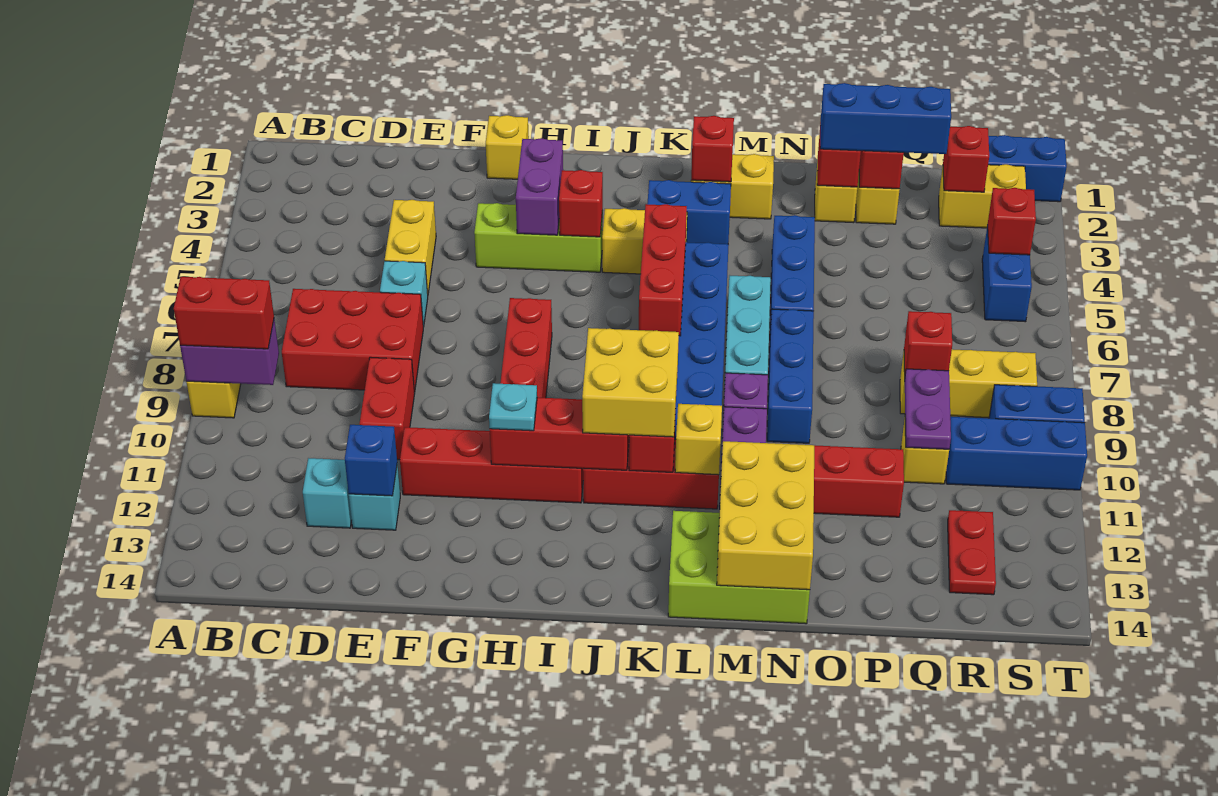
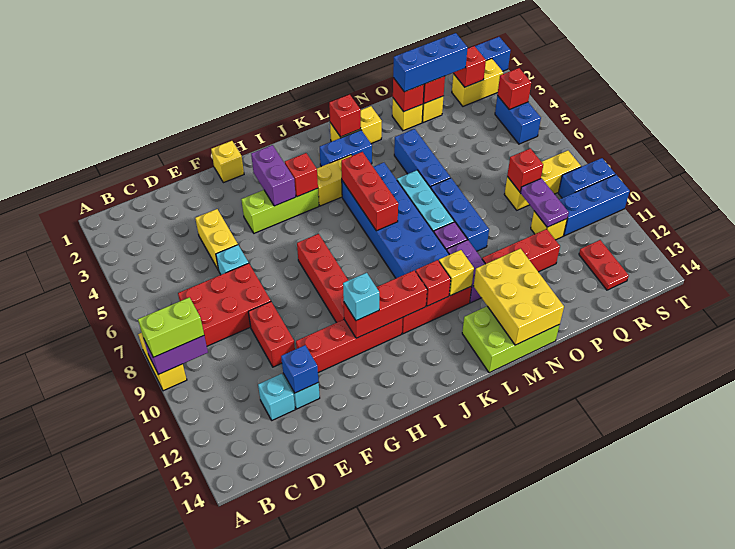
red 1x2 brick [174,277,274,349] -> lime 1x2 brick [138,297,204,357]
cyan 1x1 plate [489,383,537,431] -> cyan 1x1 brick [343,273,379,321]
yellow 2x2 brick [582,328,679,437] -> none

